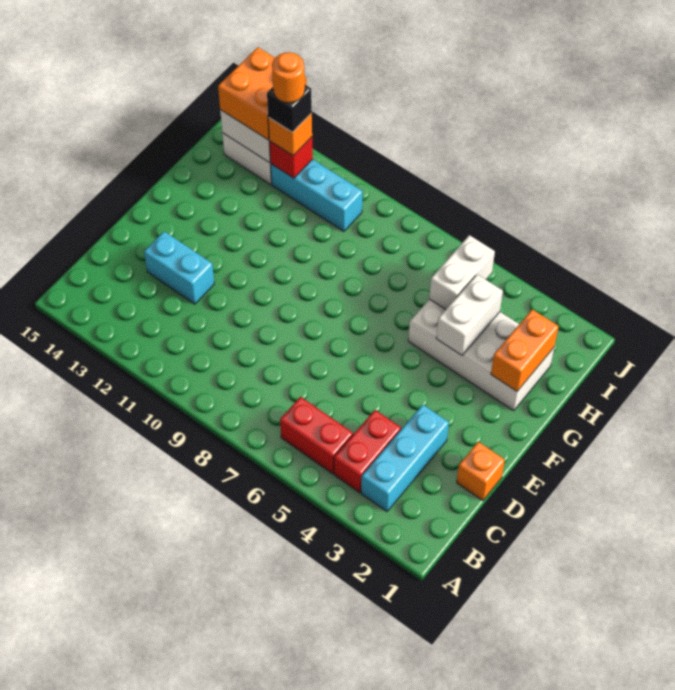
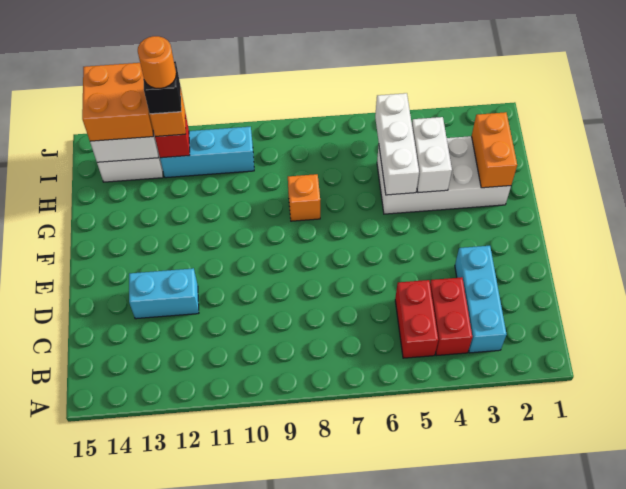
red 1x2 brick [280,397,353,474] -> red 1x2 brick turned to [395,280,438,358]
orange 1x1 brick [457,442,505,501] -> orange 1x1 brick moved to [288,174,320,221]
white 1x2 brick [429,235,495,310] -> white 1x3 brick [375,93,419,195]

